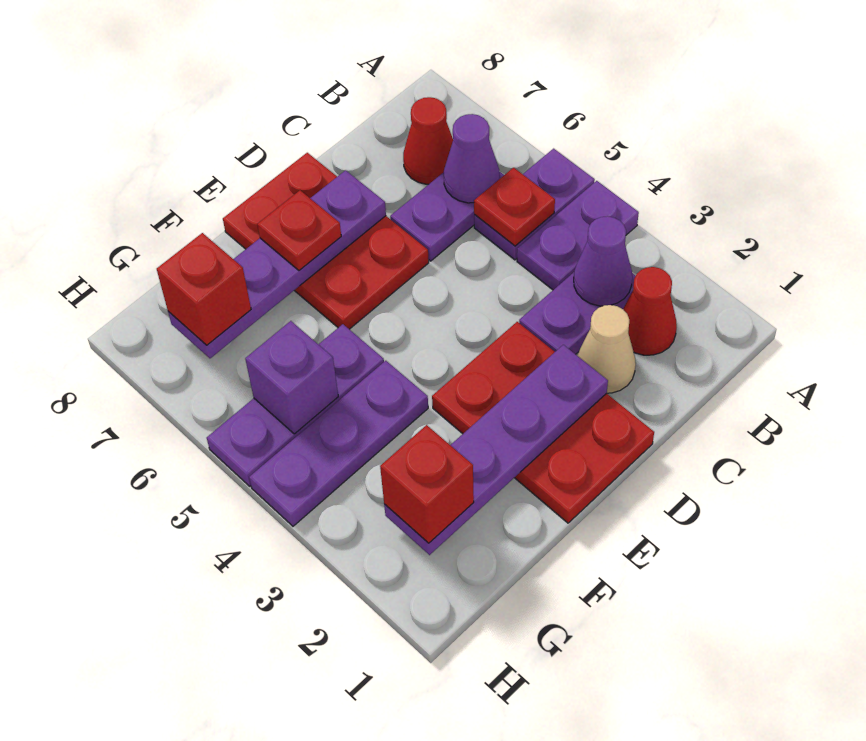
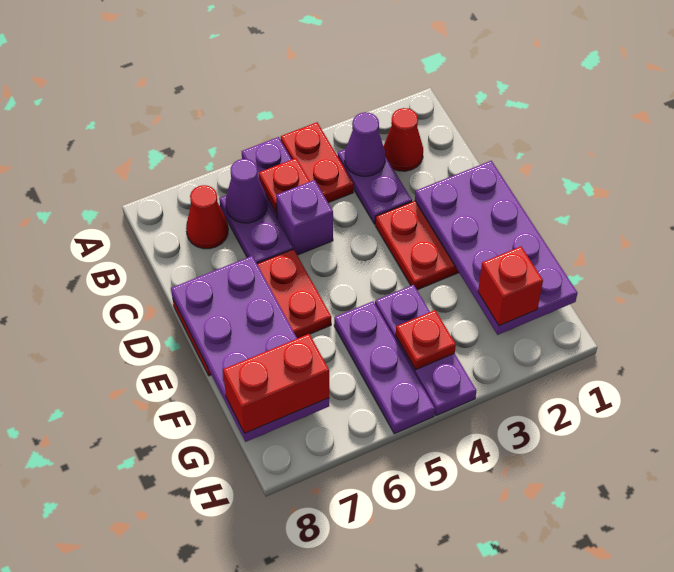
purple 1x2 plate [517,181,639,290] -> red 1x2 plate [281,122,354,203]
tan 1x1 cone [578,305,636,393] -> none
purple 1x4 plate [384,345,608,555] -> purple 2x4 plate [415,161,578,335]
purple 1x4 plate [168,170,386,358] -> purple 2x4 plate [171,256,329,442]
red 1x1 plate [257,190,341,270] -> red 1x1 plate moved to [396,310,456,370]
purple 1x1 brick [245,321,338,434] -> purple 1x1 brick moved to [276,180,333,255]
red 1x1 brick [157,233,251,345] -> red 1x2 brick [223,334,329,433]

